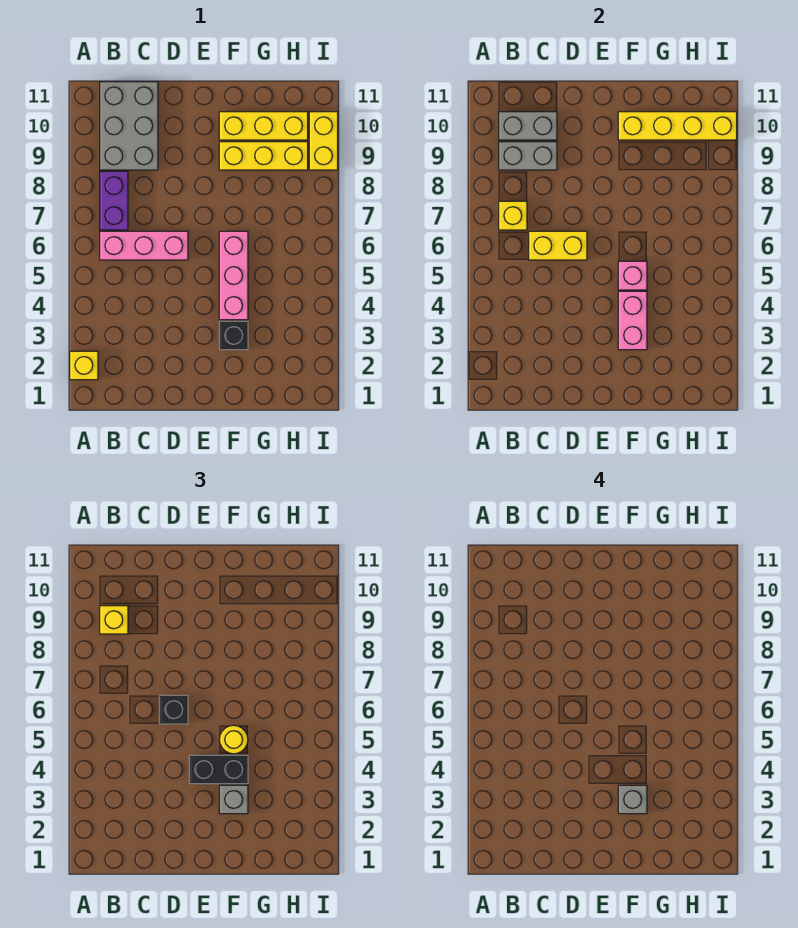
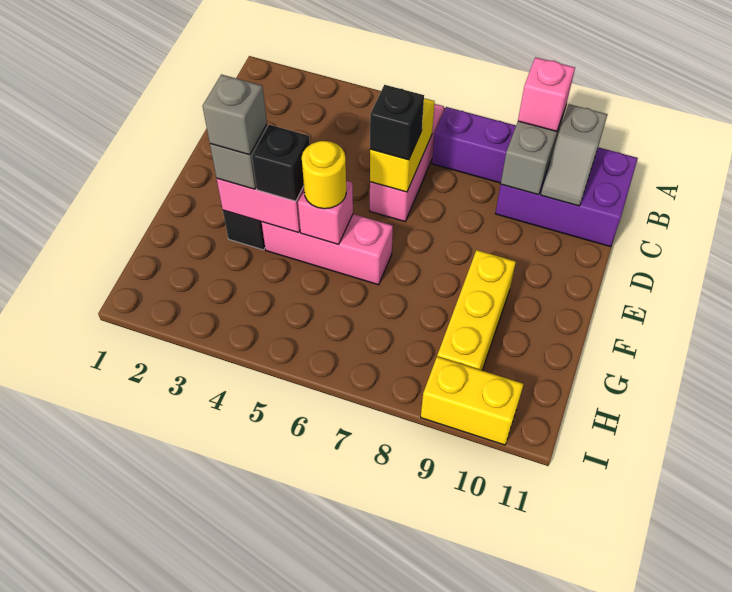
yellow 1x1 brick [70,351,98,380] -> none
yellow 1x1 brick [499,201,527,230] -> none
grey 2x3 brick [100,82,158,170] -> purple 2x3 brick [495,147,638,247]
yellow 1x1 brick [100,606,128,634] -> pink 1x1 brick [518,57,575,131]
grey 1x2 brick [499,112,557,140] -> grey 1x2 slope [541,104,608,206]
black 1x2 brick [189,755,248,784] -> black 1x1 brick [252,125,310,201]
yellow 1x3 brick [219,112,308,140] -> none
yellow 1x4 brick [618,112,737,140] -> none

